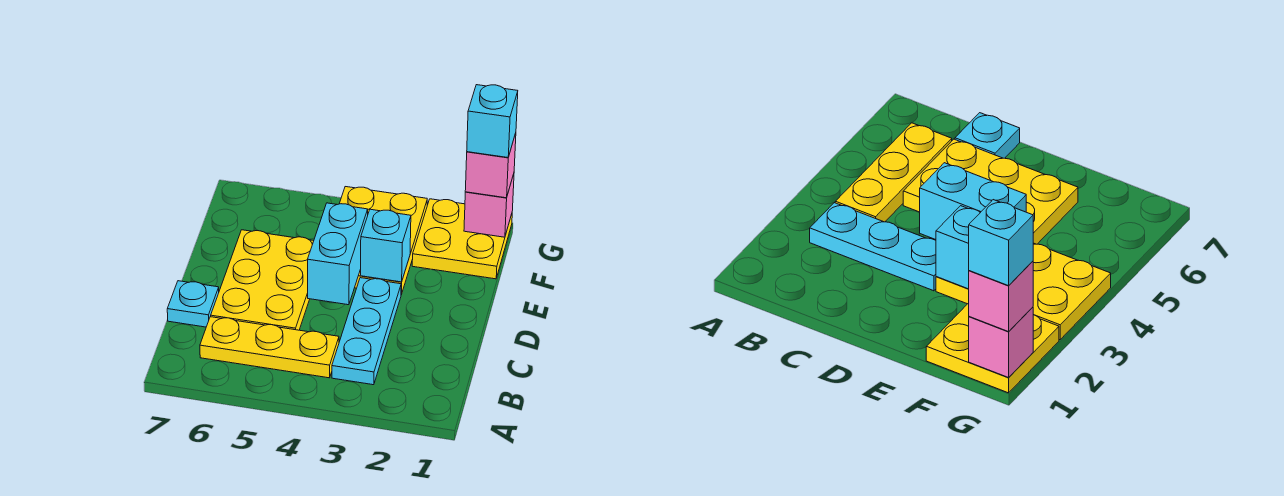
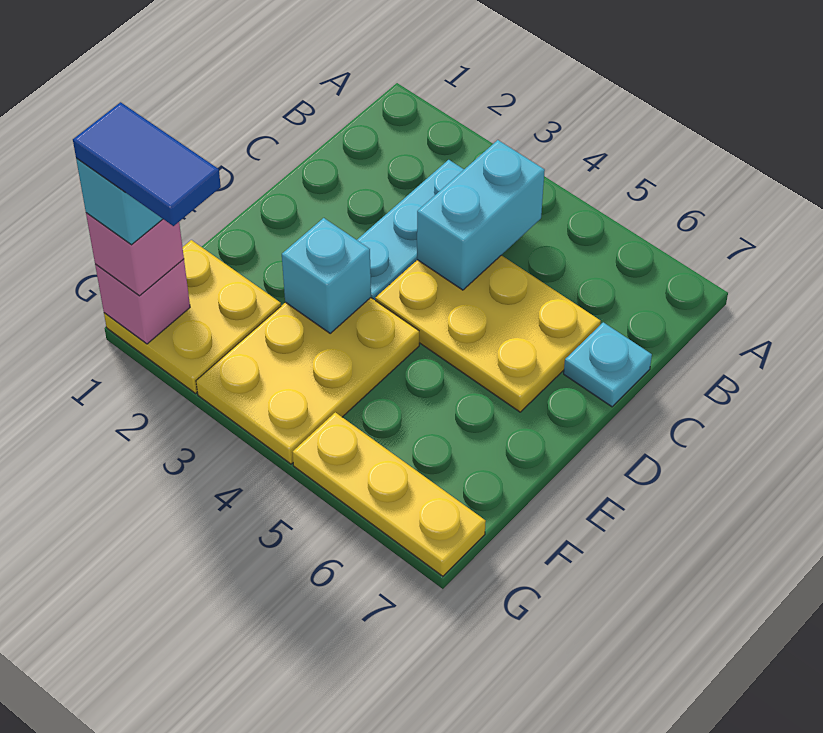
yellow 1x3 plate [200,317,339,378] -> yellow 1x3 plate moved to [292,412,486,576]
yellow 2x3 plate [211,230,314,330] -> yellow 2x3 plate turned to [375,255,601,412]
cyan 1x2 brick [308,203,368,305] -> cyan 1x2 brick moved to [417,140,545,290]
none -> blue 1x2 tile [73,102,221,226]

